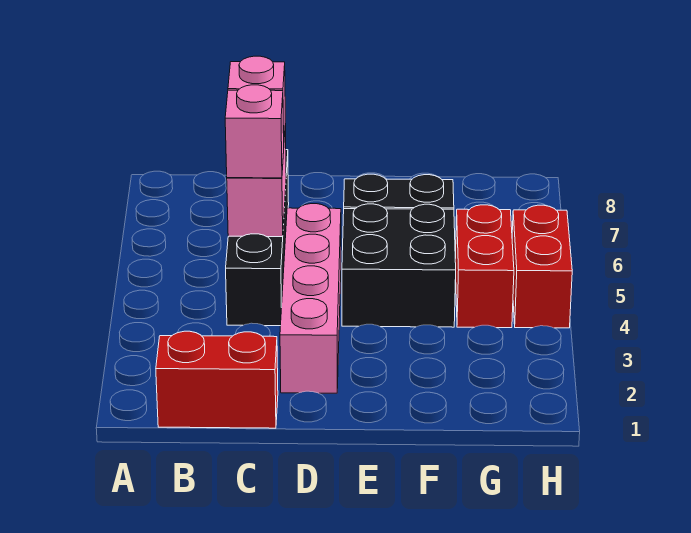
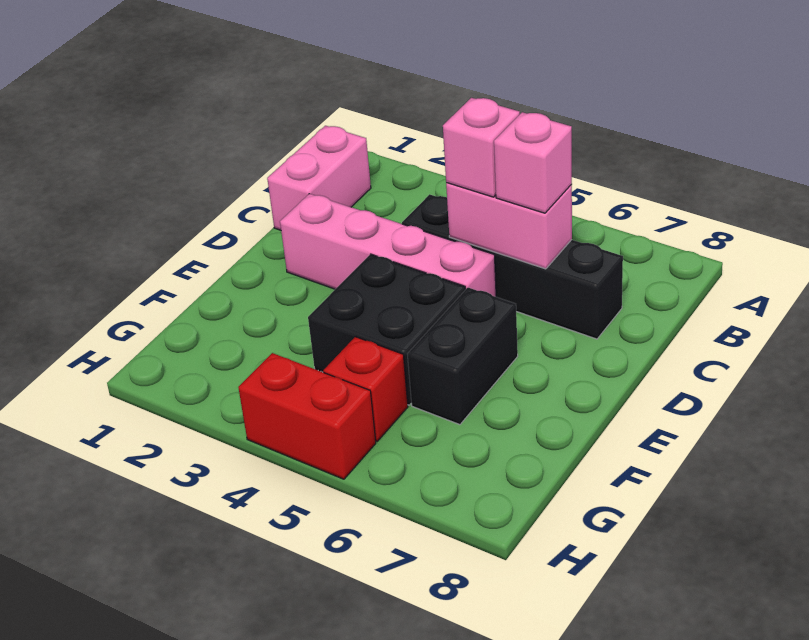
red 1x2 brick [156,331,278,428] -> pink 1x2 brick [267,126,371,230]
red 1x2 brick [455,205,514,328] -> red 1x1 brick [323,337,408,441]

